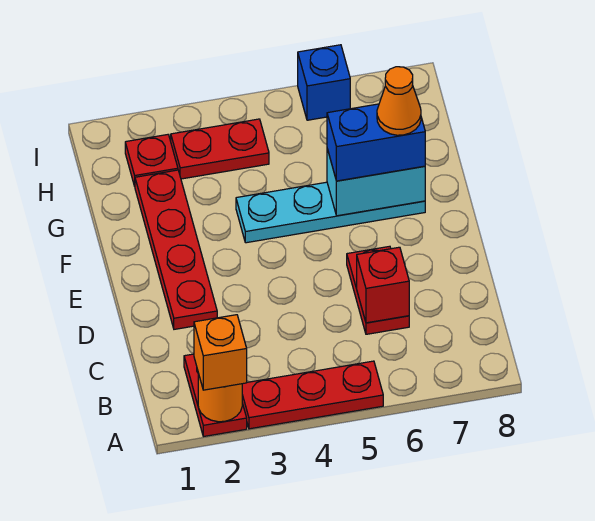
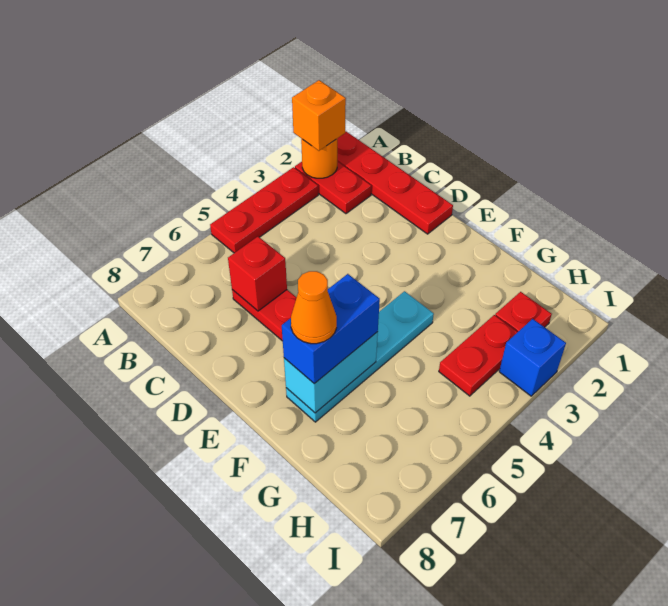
red 1x4 plate [135,170,217,329] -> red 1x4 plate moved to [337,131,453,234]
blue 1x1 brick [298,45,350,120] -> blue 1x1 brick moved to [499,319,566,396]

